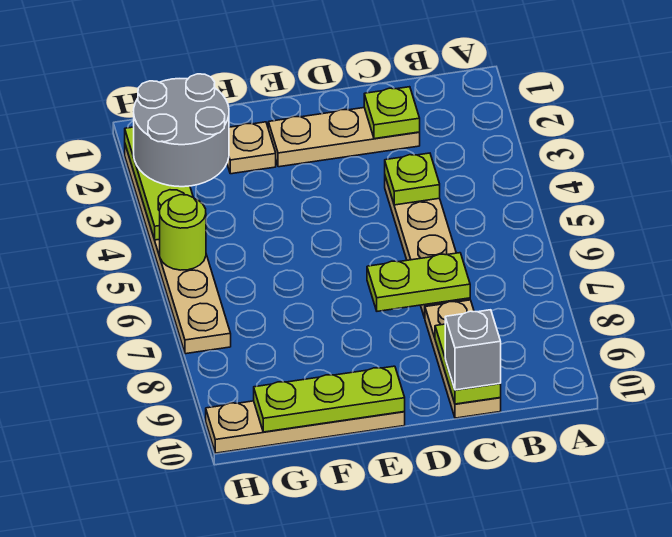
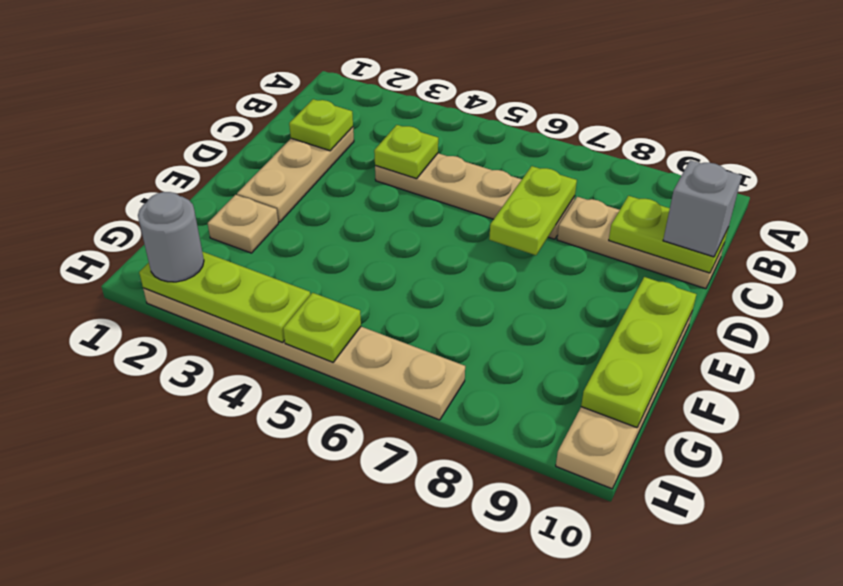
grey 2x2 round brick [134,74,229,187] -> grey 1x1 round brick [138,192,204,282]
lime 1x1 round brick [160,195,206,270] -> lime 1x1 plate [283,293,361,362]

